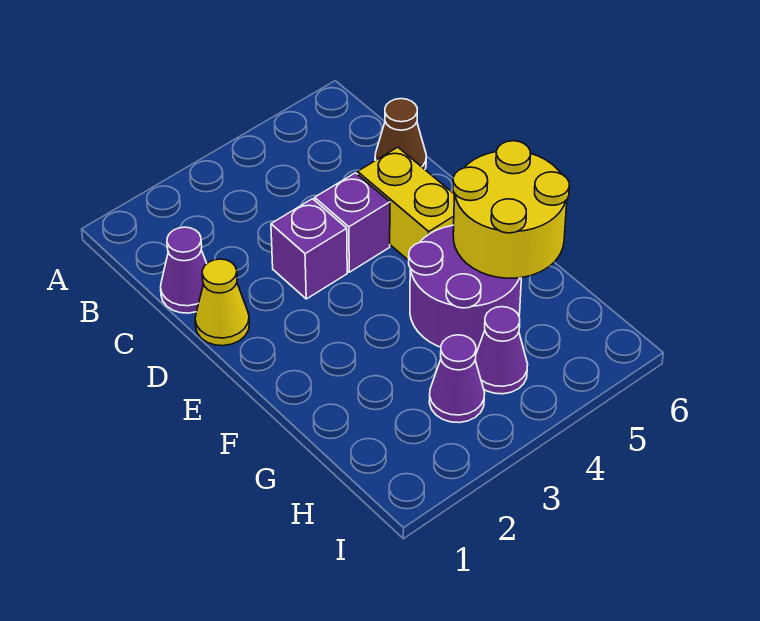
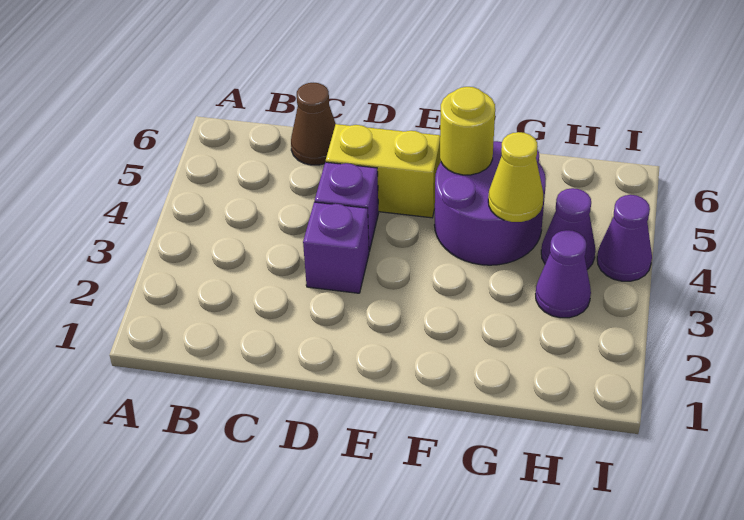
purple 1x1 cone [161,227,207,313] -> purple 1x1 cone moved to [597,195,652,281]
yellow 1x1 cone [195,259,249,346] -> yellow 1x1 cone moved to [488,132,544,222]
yellow 2x2 round brick [453,141,569,278] -> yellow 1x1 round brick [440,87,495,175]

